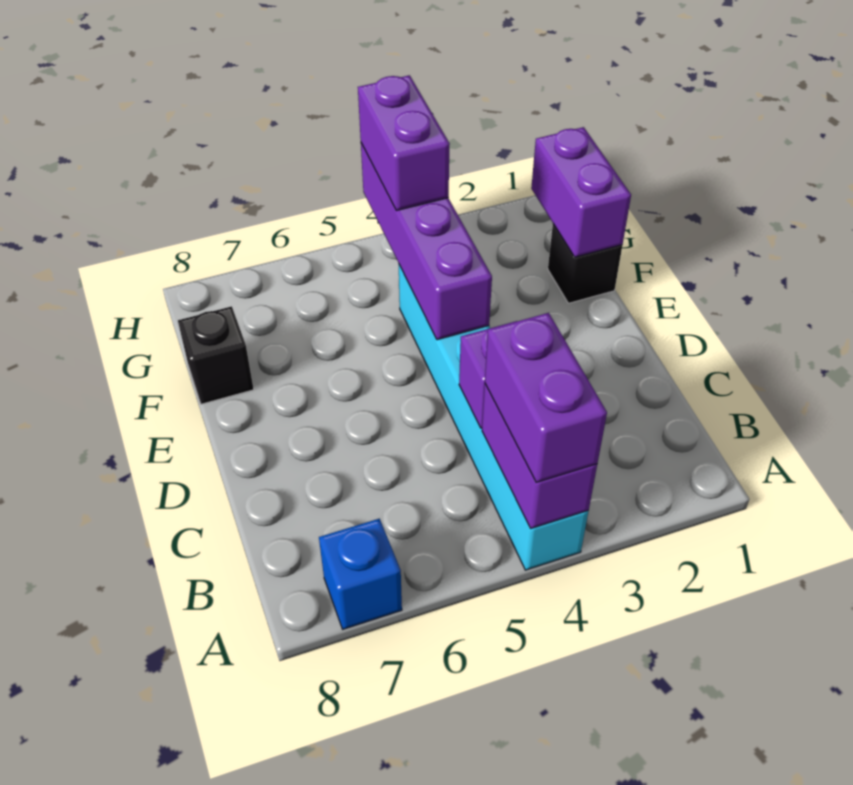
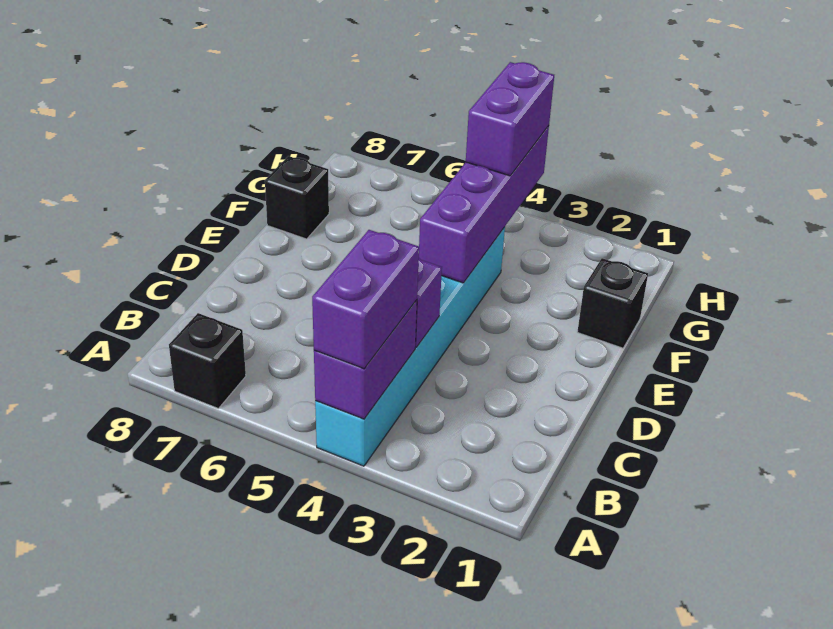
blue 1x1 brick [319,519,402,629] -> black 1x1 brick [169,313,246,408]
purple 1x2 brick [531,127,631,257] -> none

